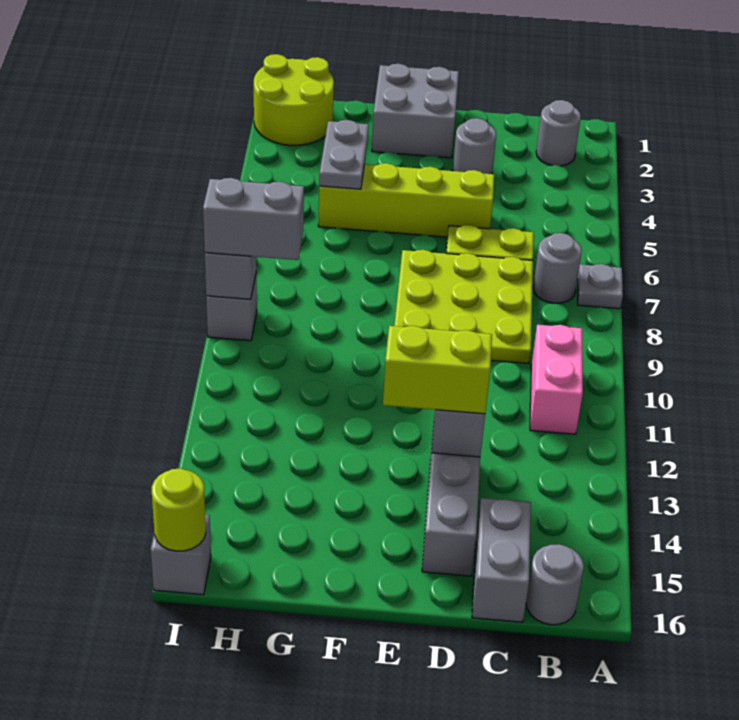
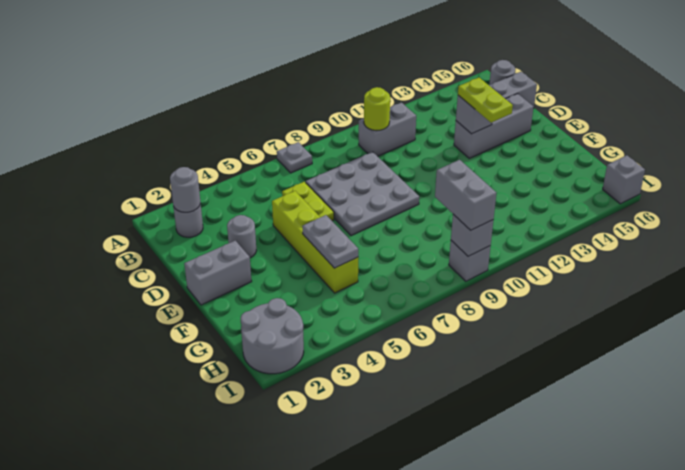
grey 1x1 round brick [533,233,582,303] -> grey 1x1 round brick moved to [170,167,201,212]
pink 1x2 brick [530,325,583,434] -> grey 1x2 brick [358,103,416,156]
lime 3x3 plate [394,250,533,363] -> grey 3x3 plate [306,152,419,236]
lime 1x2 brick [383,326,492,414] -> lime 1x2 plate [458,77,513,123]
grey 2x2 brick [372,64,459,158] -> grey 1x2 brick [184,241,252,305]
grey 1x2 plate [319,120,369,189] -> grey 1x2 plate turned to [302,215,358,268]
lime 2x2 round brick [254,54,334,145] -> grey 2x2 round brick [240,298,304,374]
lime 1x1 round brick [152,468,206,551] -> lime 1x1 round brick moved to [364,87,390,131]

